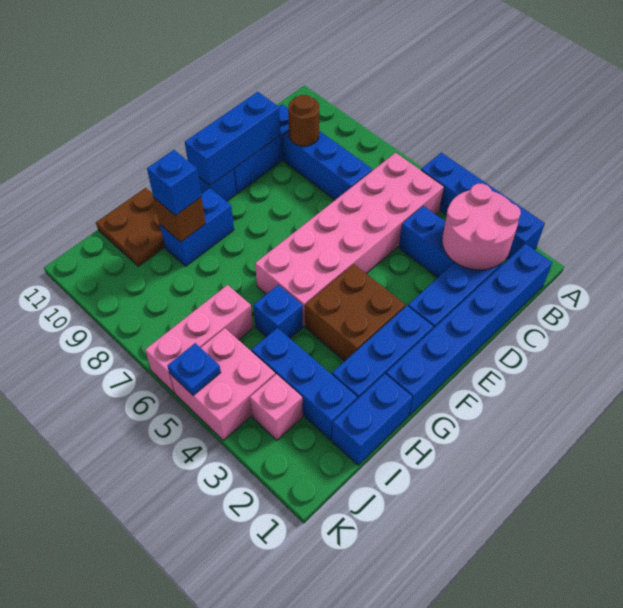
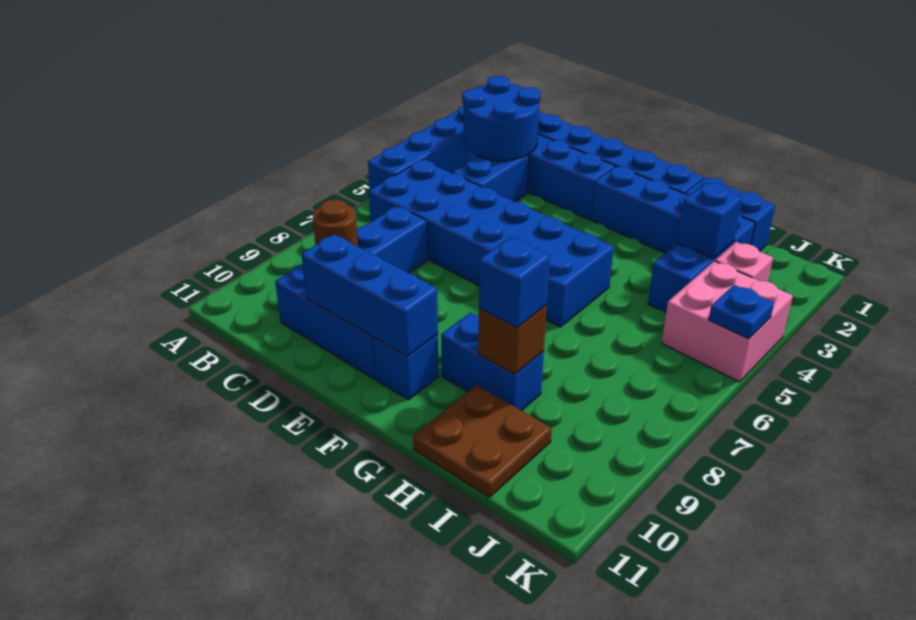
pink 2x2 round brick [442,184,521,270] -> blue 2x2 round brick [462,76,541,161]
pink 2x6 brick [255,153,444,326] -> blue 2x6 brick [369,160,614,327]
brown 2x2 brick [305,264,406,361] -> none
blue 1x1 brick [253,285,303,338] -> blue 1x1 brick moved to [677,183,742,259]
pink 1x3 brick [145,285,253,393] -> none

